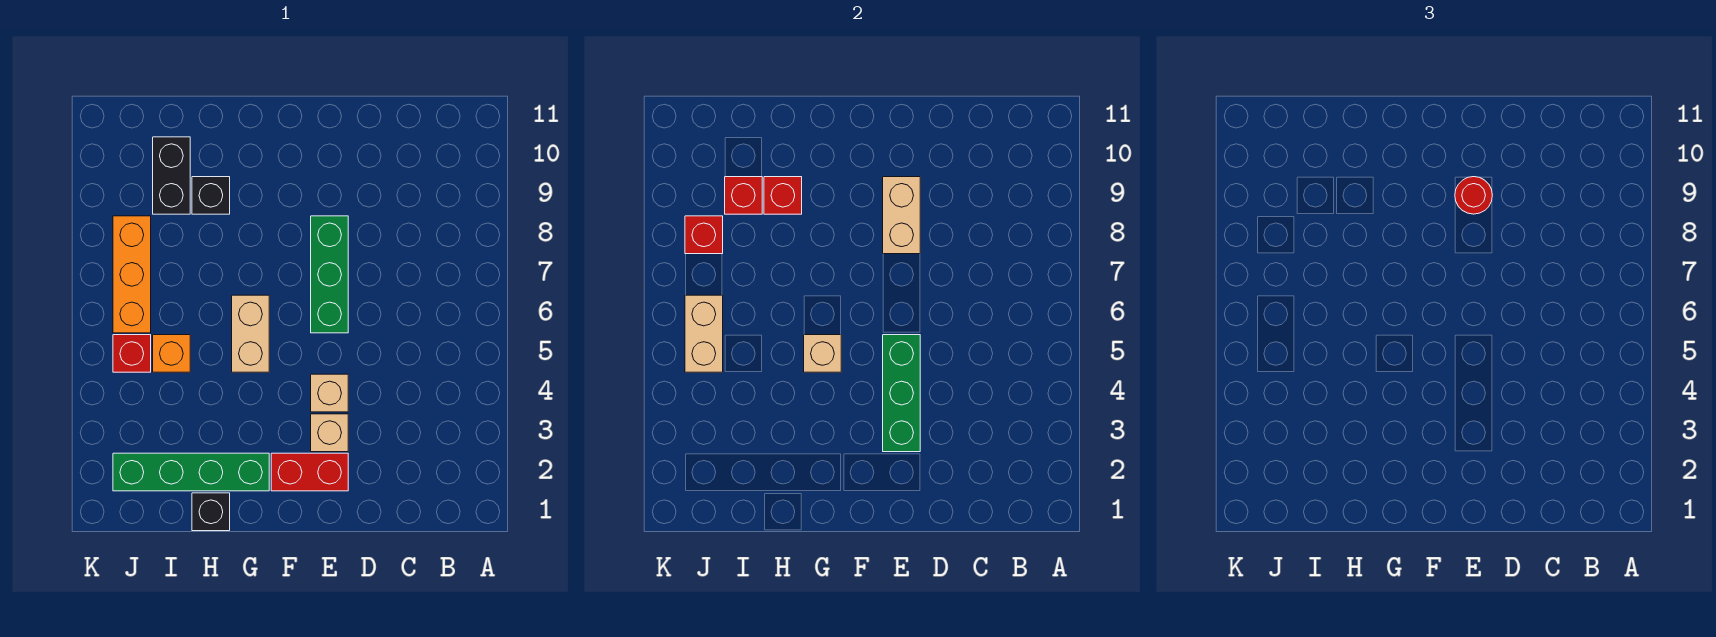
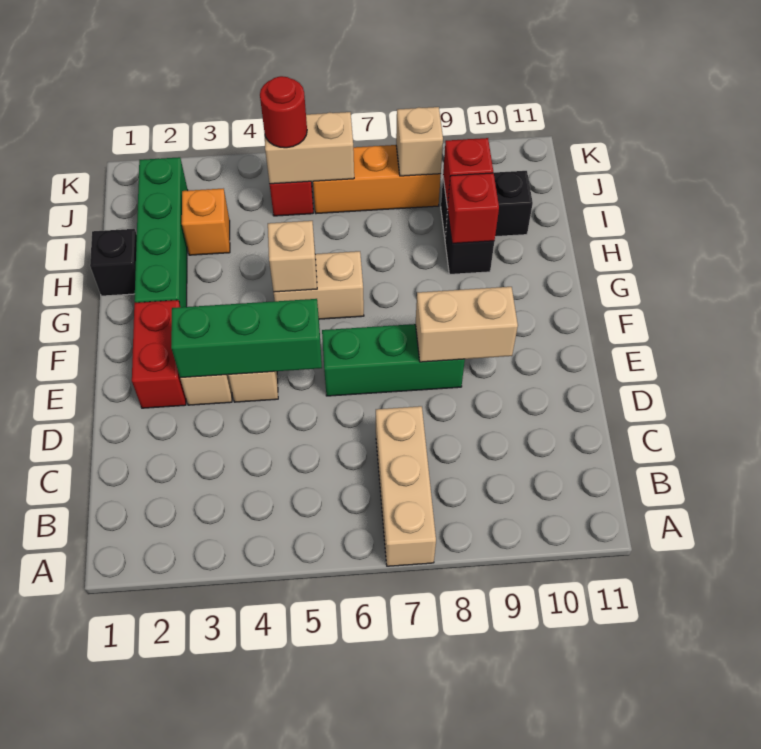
none -> tan 1x3 brick [376,406,436,566]
red 1x1 round brick [1455,177,1492,214] -> red 1x1 round brick moved to [260,76,307,148]
orange 1x1 brick [153,335,190,372] -> orange 1x1 brick moved to [182,189,230,255]
red 1x1 brick [685,216,723,254] -> tan 1x1 brick [396,107,443,176]

